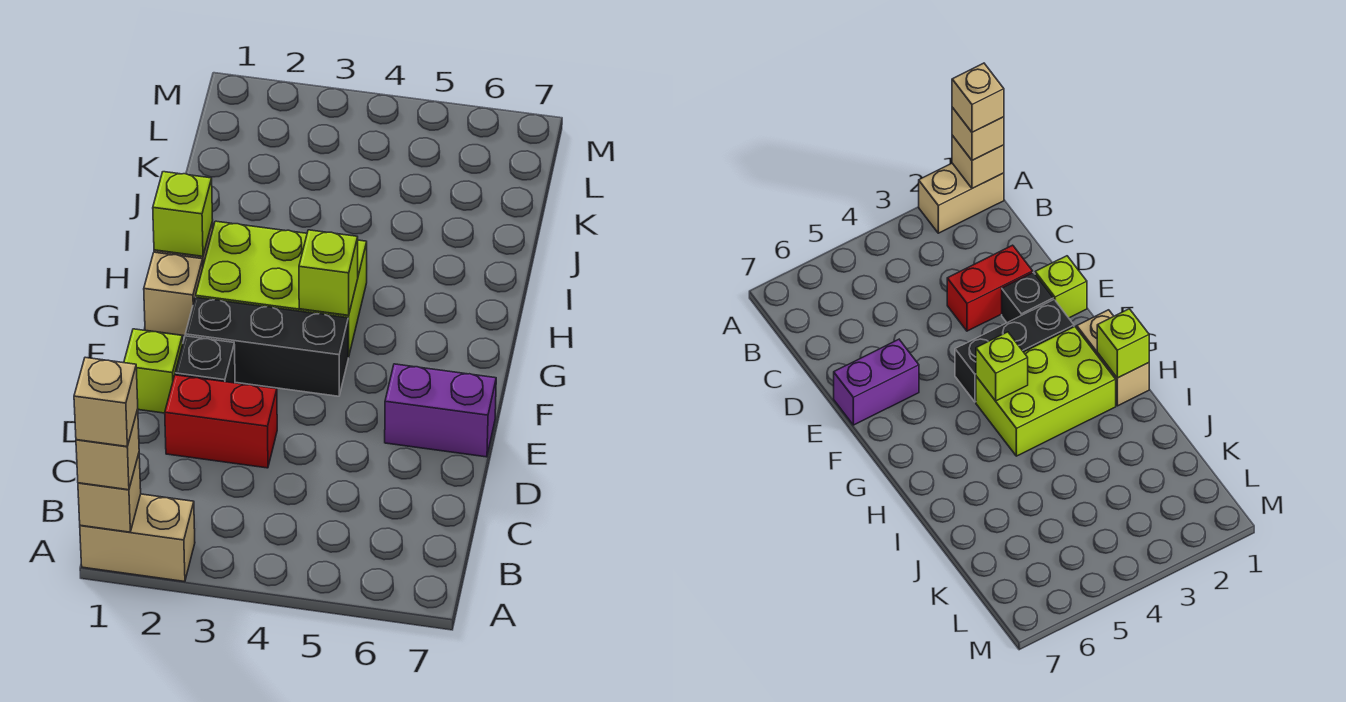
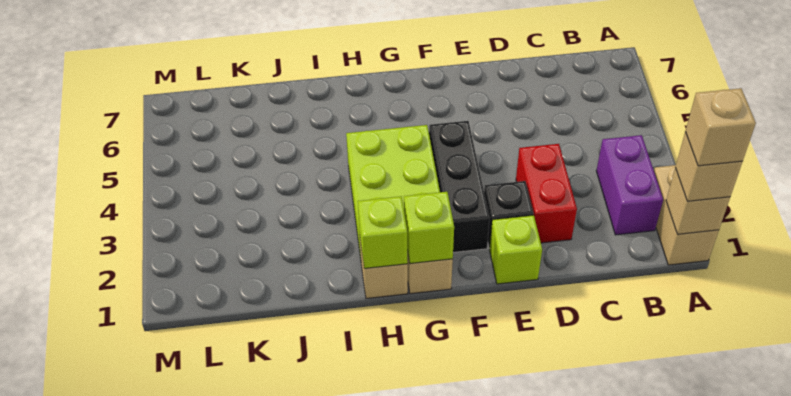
purple 1x2 brick [385,364,496,457] -> purple 1x2 brick moved to [596,135,663,235]
lime 1x1 brick [299,230,358,315] -> lime 1x1 brick moved to [404,192,454,264]

